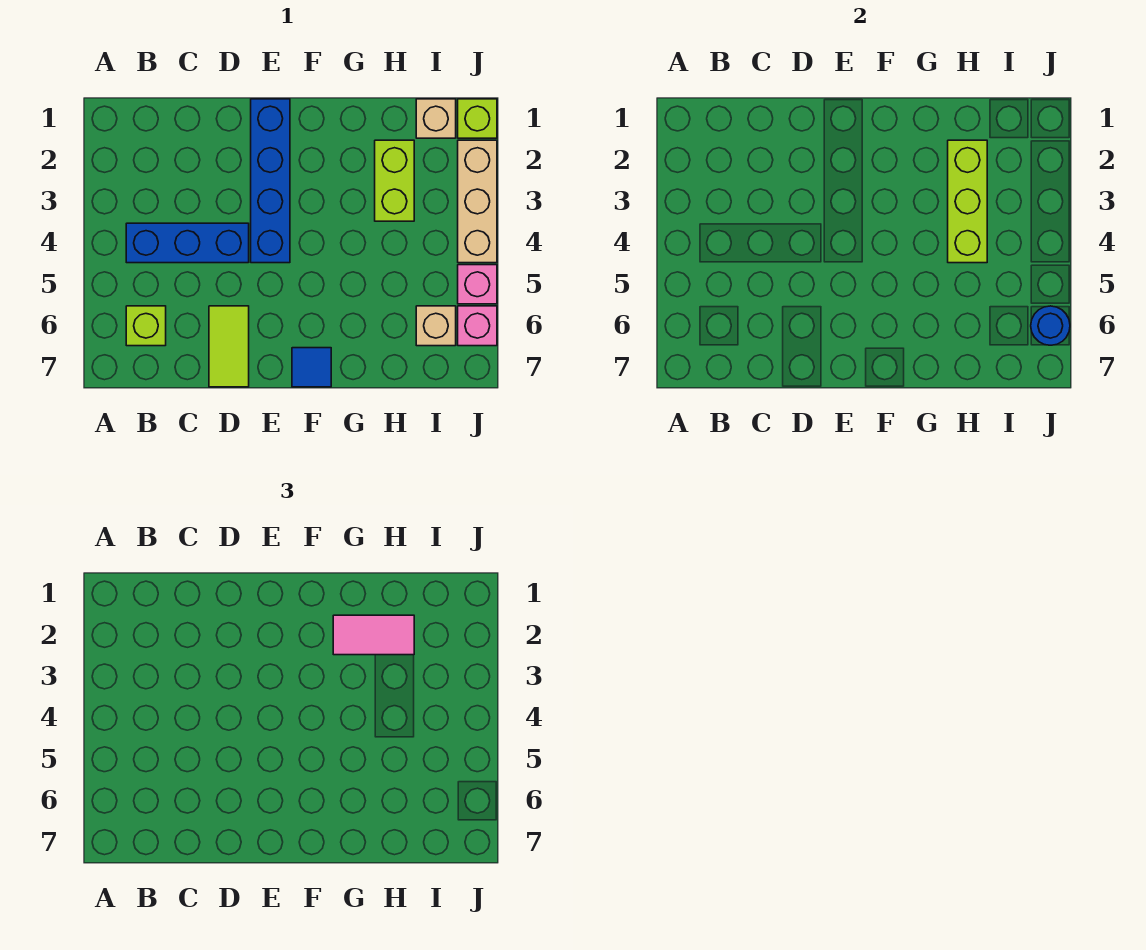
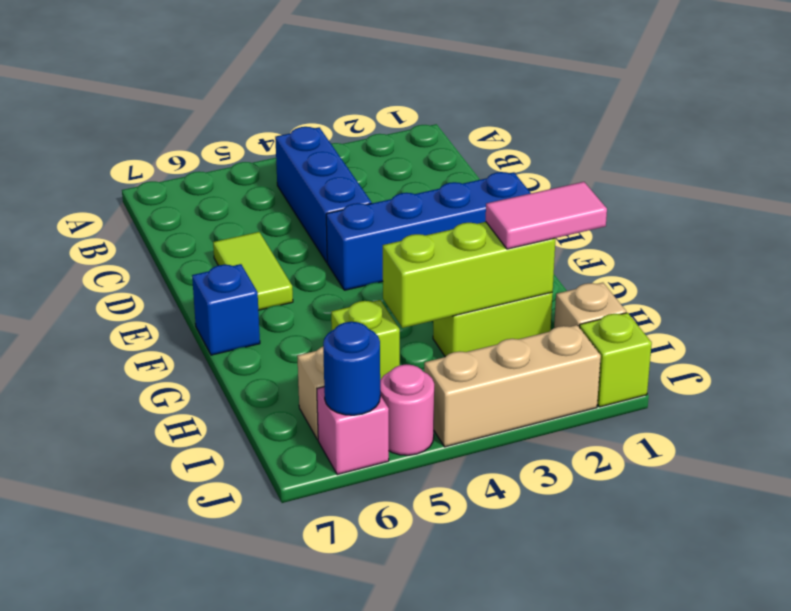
lime 1x1 brick [126,306,166,346] -> lime 1x1 brick moved to [331,300,400,380]
lime 1x2 tile [209,306,249,387] -> lime 1x2 tile turned to [213,232,293,310]
blue 1x1 tile [292,348,331,387] -> blue 1x1 brick [192,264,260,355]
pink 1x2 tile [333,615,414,655] -> pink 1x2 tile turned to [486,182,607,249]
pink 1x1 brick [458,265,497,304] -> pink 1x1 round brick [380,364,434,455]

